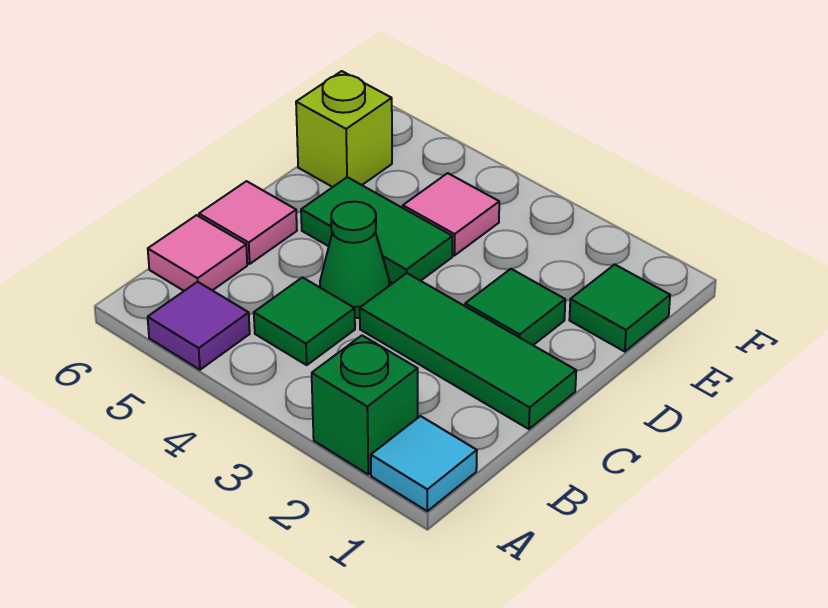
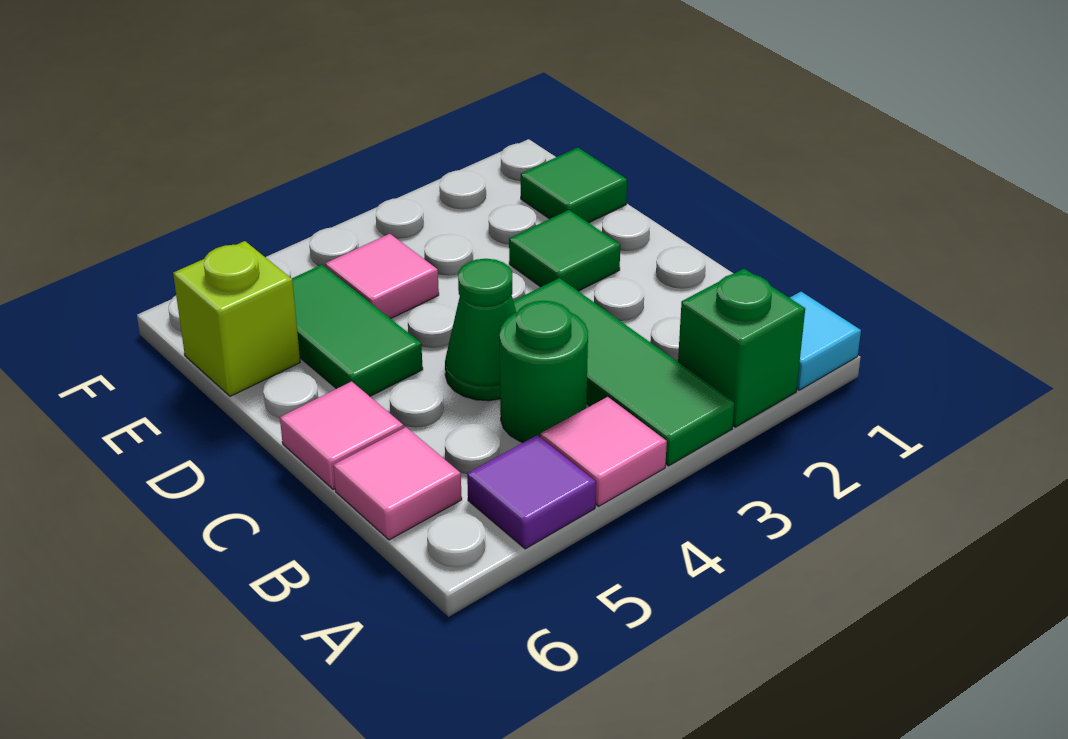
none -> pink 1x1 tile [541,397,667,506]
green 1x1 tile [254,277,355,365] -> green 1x1 round brick [499,301,588,443]
green 1x3 tile [360,273,576,429] -> green 1x3 tile turned to [513,278,734,466]
green 1x2 tile [301,177,452,283] -> green 1x2 tile turned to [292,265,423,396]

